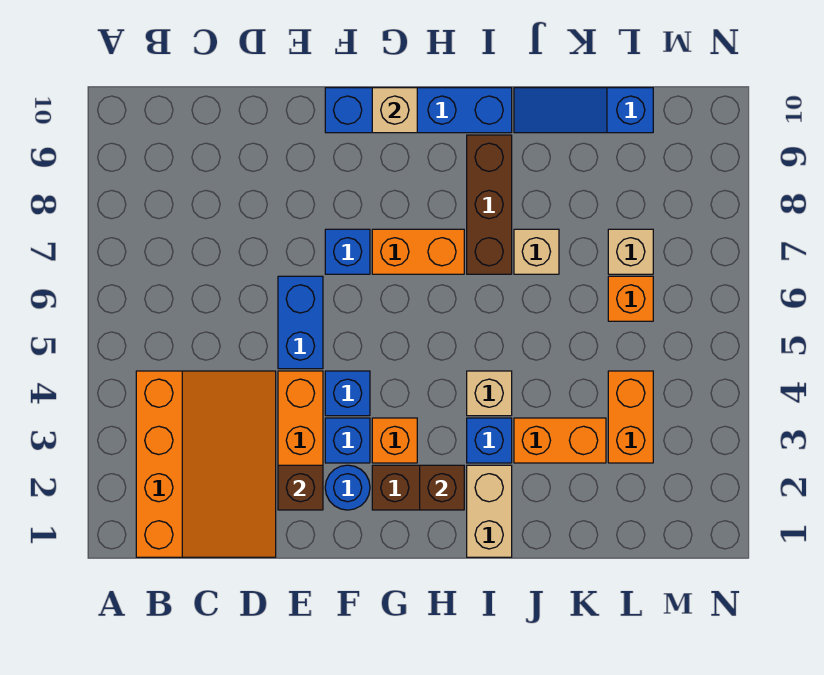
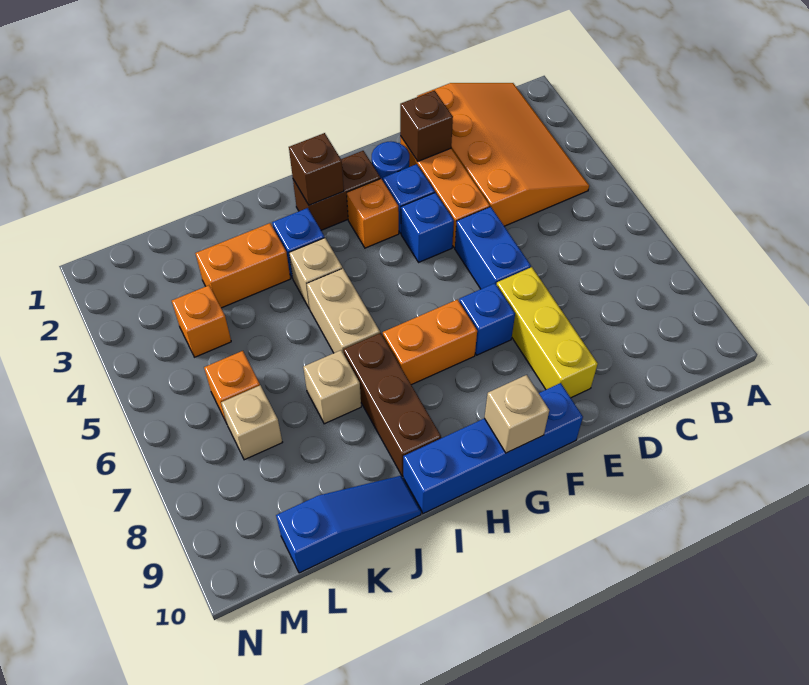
orange 3x4 slope [136,371,276,557] -> orange 3x4 slope turned to [417,83,589,226]
none -> yellow 1x3 brick [497,267,598,398]
tan 1x2 brick [467,465,512,557] -> tan 1x2 brick moved to [307,268,380,353]
orange 1x2 brick [608,371,653,463] -> orange 1x1 brick [172,285,231,357]

